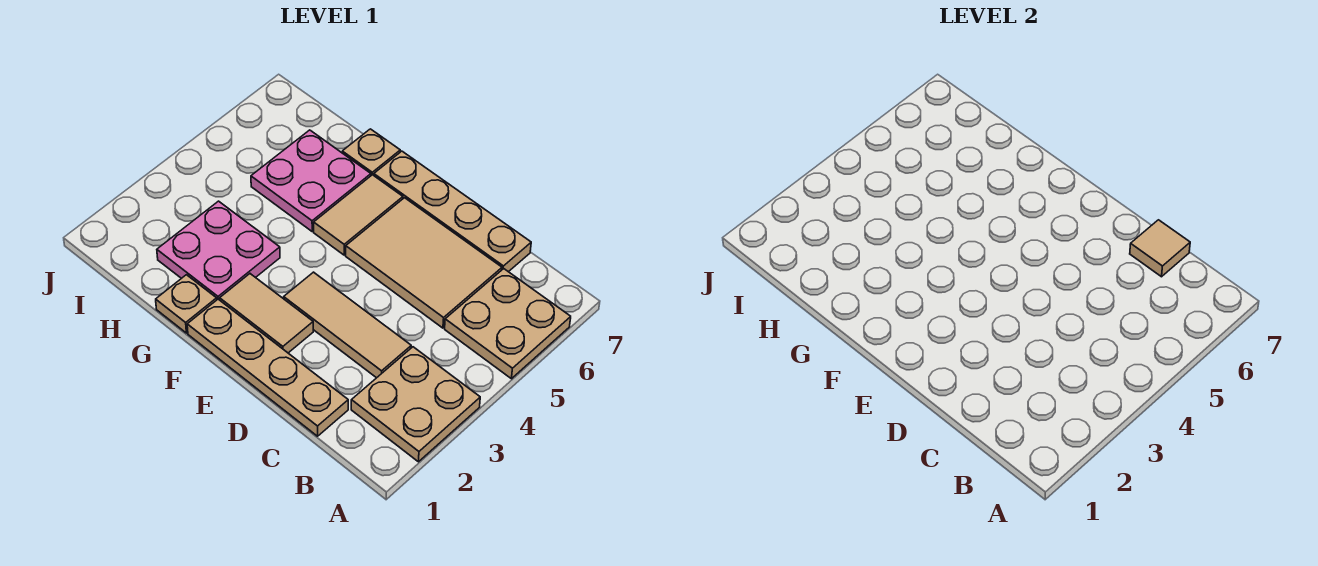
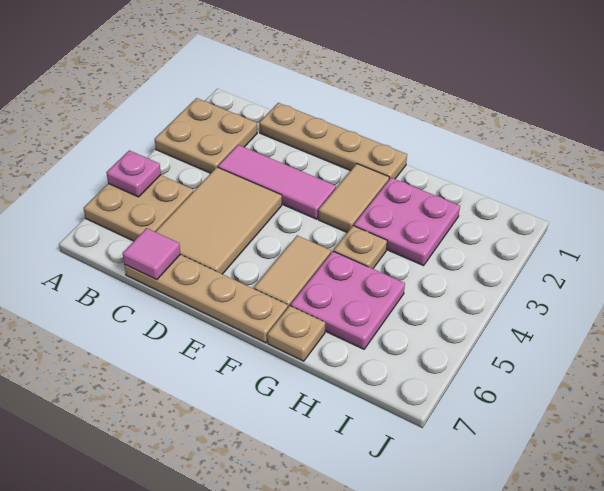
none -> pink 1x1 plate [106,150,161,197]
tan 1x3 tile [284,272,411,378] -> pink 1x3 tile [218,145,336,219]
tan 2x3 tile [346,198,502,328] -> tan 2x3 tile turned to [156,167,282,274]
tan 1x1 tile [1130,220,1190,277] -> pink 1x1 tile [123,228,180,280]
tan 1x2 tile [220,274,313,353] -> tan 1x2 tile turned to [318,164,389,232]
tan 1x1 plate [156,275,217,333] -> tan 1x1 plate moved to [334,226,387,269]

